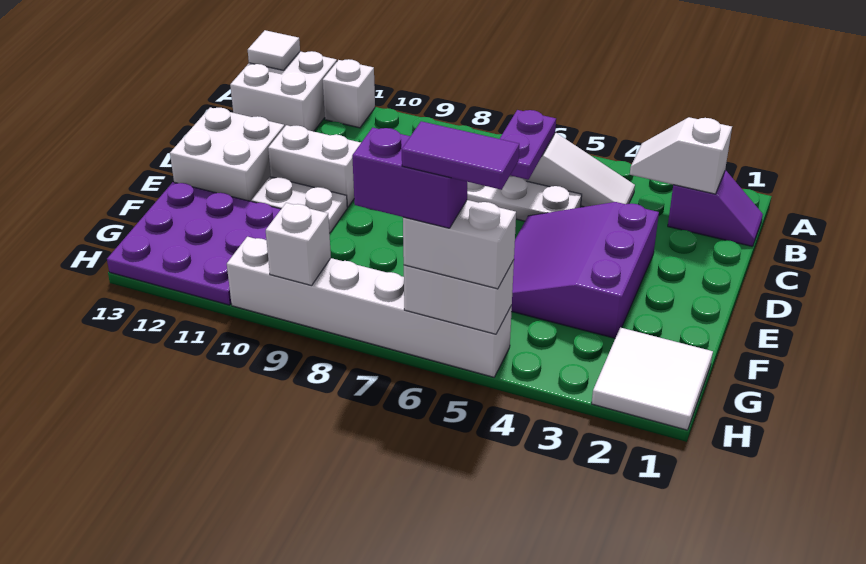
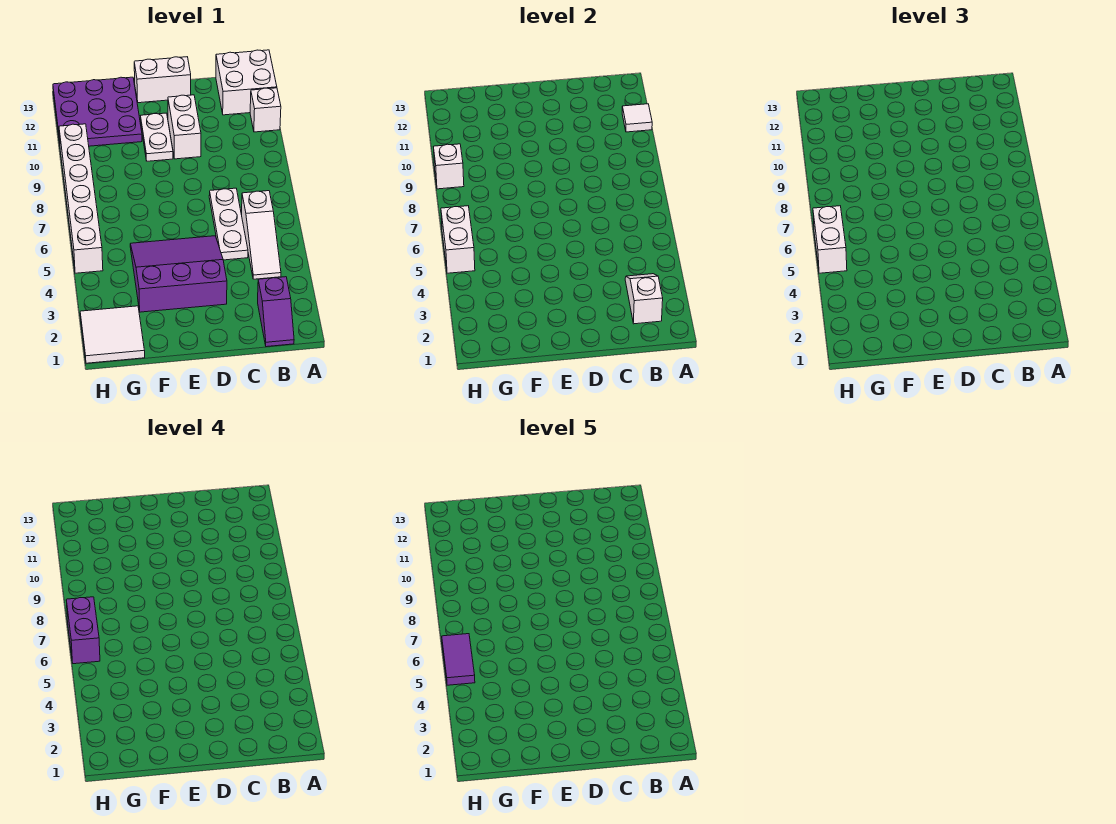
white 1x1 tile [248,30,300,70] -> white 1x1 tile moved to [622,104,652,132]
purple 1x2 plate [500,110,556,180] -> none
white 2x2 brick [170,107,284,202] -> white 1x2 brick [134,57,191,103]

